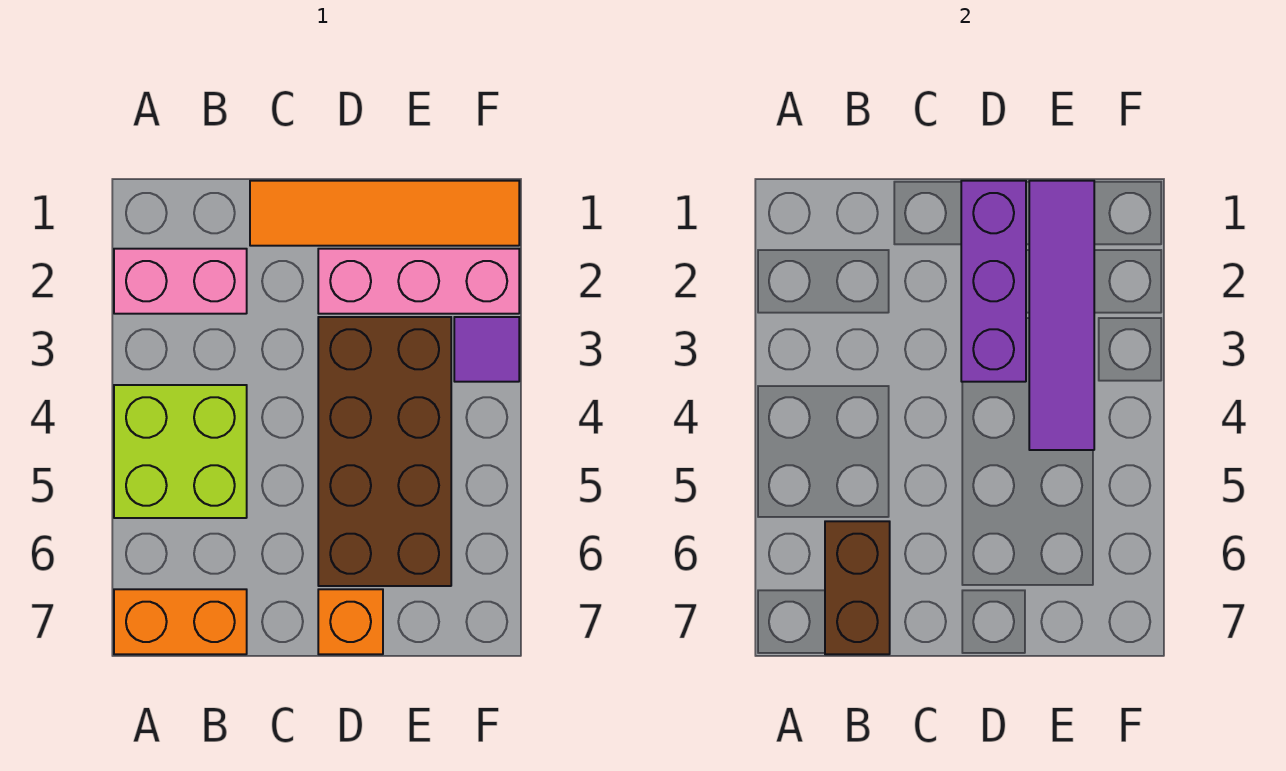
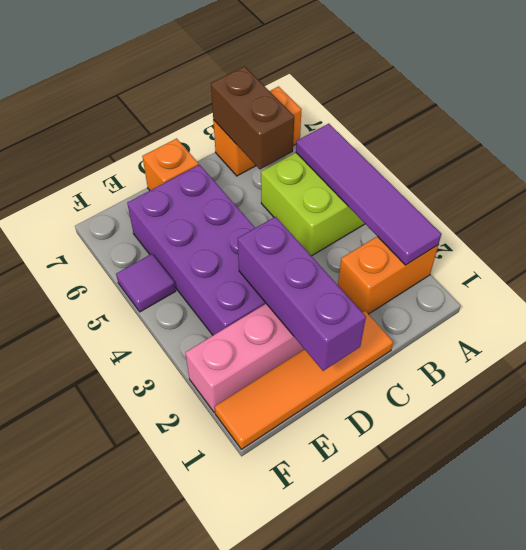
pink 1x2 brick [114,249,247,314] -> orange 1x2 brick [338,236,438,314]
brown 2x4 brick [318,317,451,586] -> purple 2x4 brick [127,165,266,335]
purple 1x4 tile [1029,181,1094,450] -> purple 1x4 tile moved to [296,124,441,265]
purple 1x1 tile [454,317,519,382] -> purple 1x1 tile moved to [116,254,176,312]

